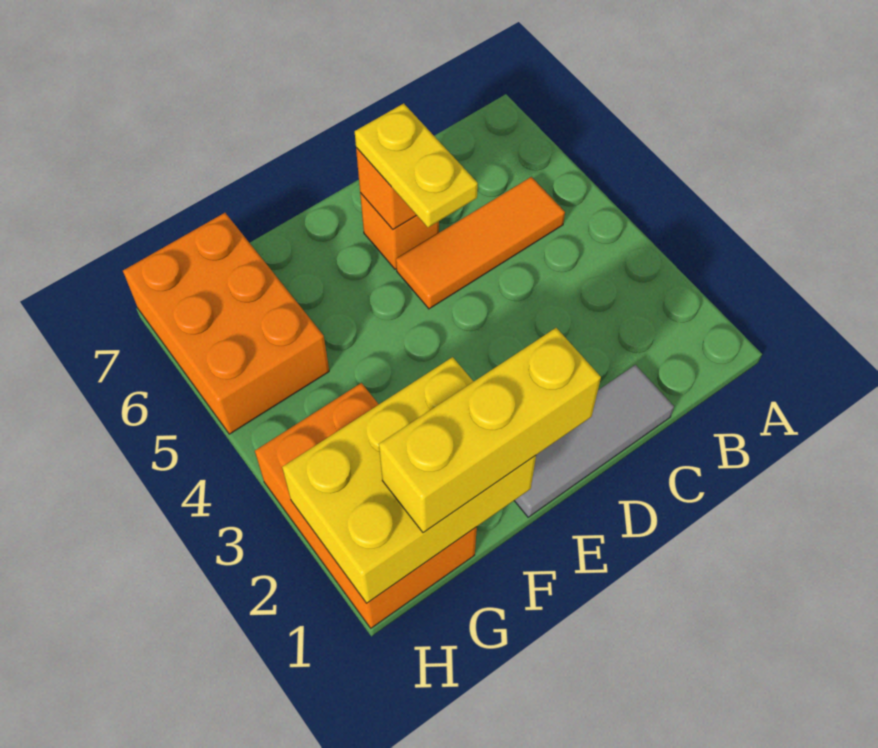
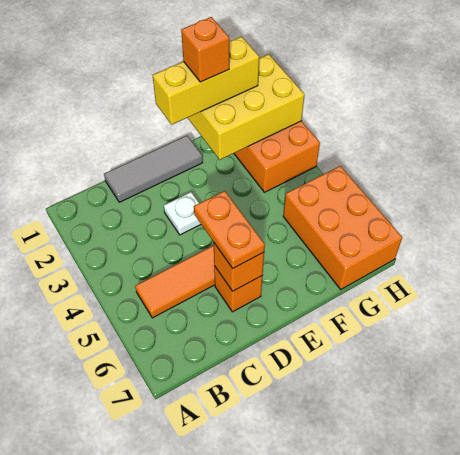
none -> white 1x1 plate [164,192,201,235]
yellow 1x2 plate [355,103,478,227] -> orange 1x2 plate [194,191,265,268]
none -> orange 1x1 brick [181,17,229,82]

